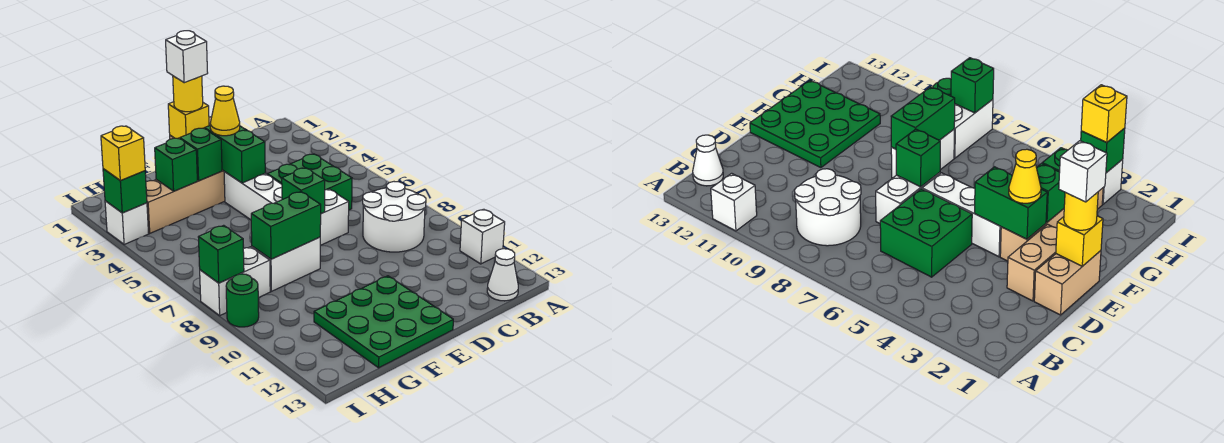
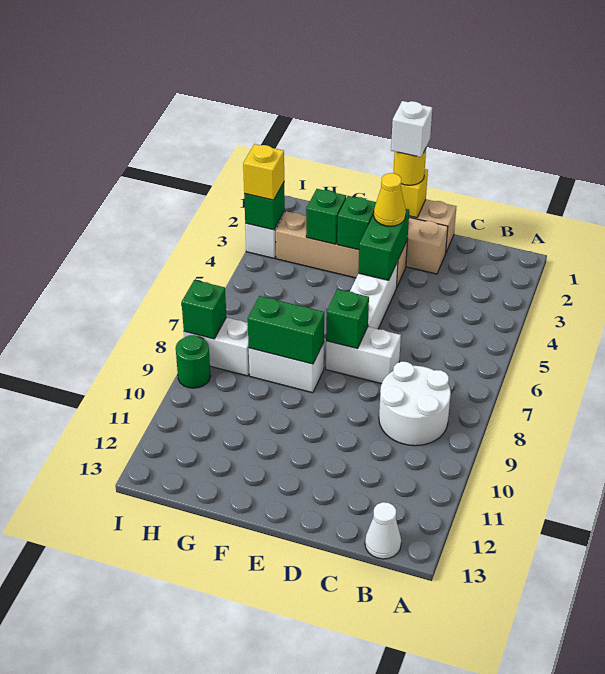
white 1x1 brick [460,209,505,264] -> none
green 2x2 brick [267,154,352,210] -> none
green 3x3 plate [314,276,453,368] -> none

